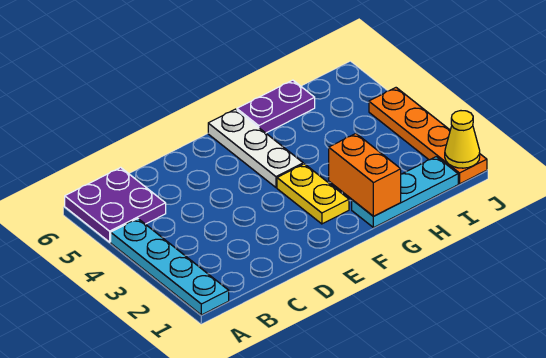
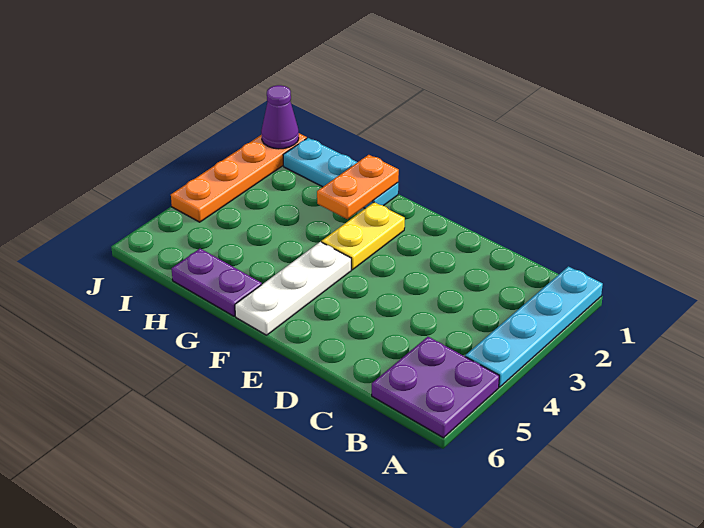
orange 1x2 brick [329,134,401,216] -> orange 1x2 plate [317,155,399,219]
yellow 1x1 cone [445,111,480,168] -> purple 1x1 cone [261,85,299,149]

